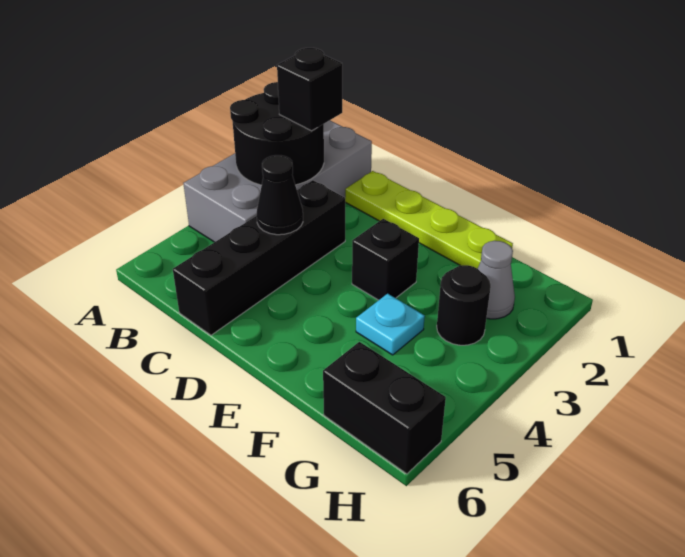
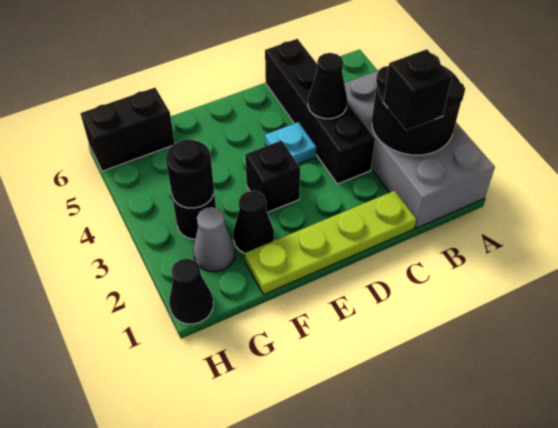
none -> black 1x1 cone [233,191,274,253]
cyan 1x1 plate [356,294,425,355] -> cyan 1x1 plate moved to [265,122,317,164]
none -> black 1x1 round brick [166,139,214,208]
none -> black 1x1 cone [169,259,213,324]

